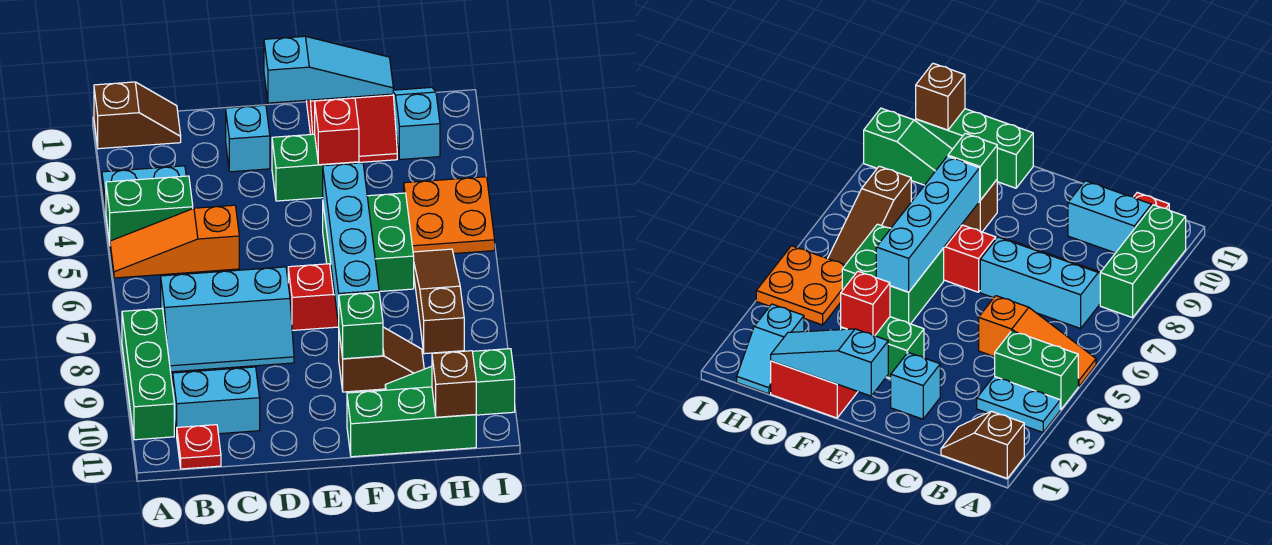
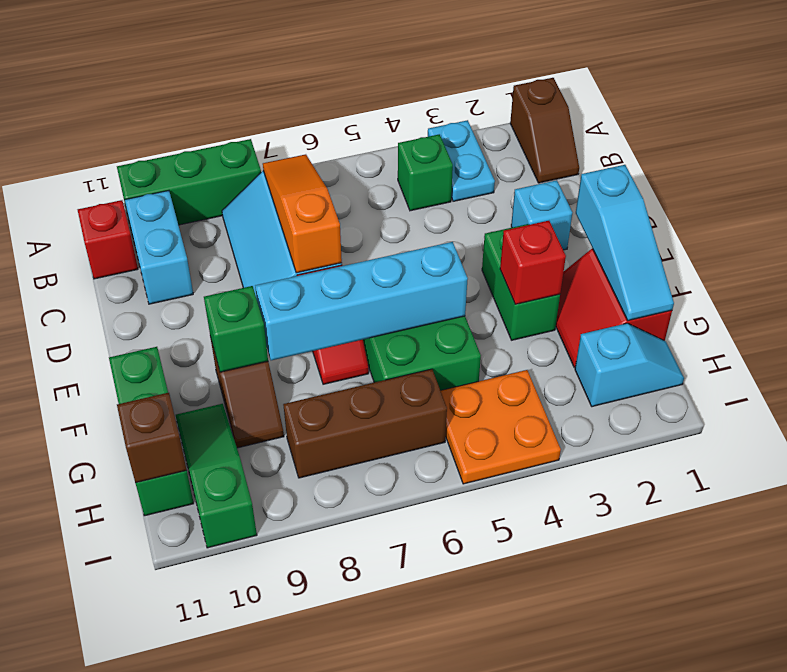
green 1x2 brick [106,176,193,243] -> green 1x1 brick [398,134,453,211]
orange 1x3 slope [110,205,239,278] -> orange 1x3 slope moved to [263,154,342,273]
red 1x1 plate [177,425,221,469] -> red 1x1 brick [78,200,138,279]
brown 1x3 slope [413,249,464,354] -> brown 1x3 brick [283,369,447,478]

